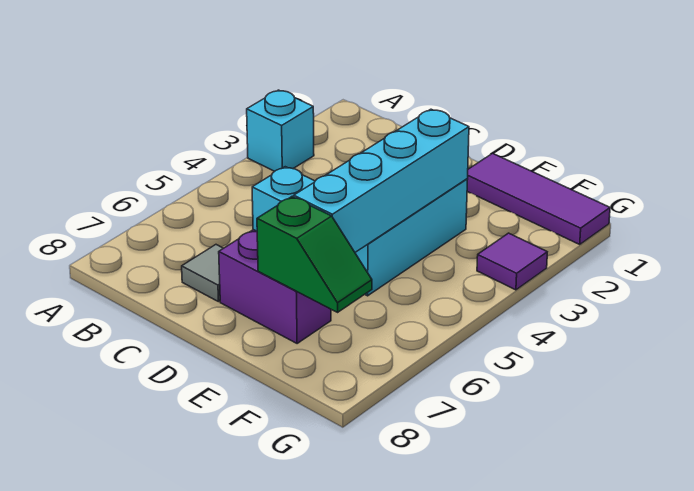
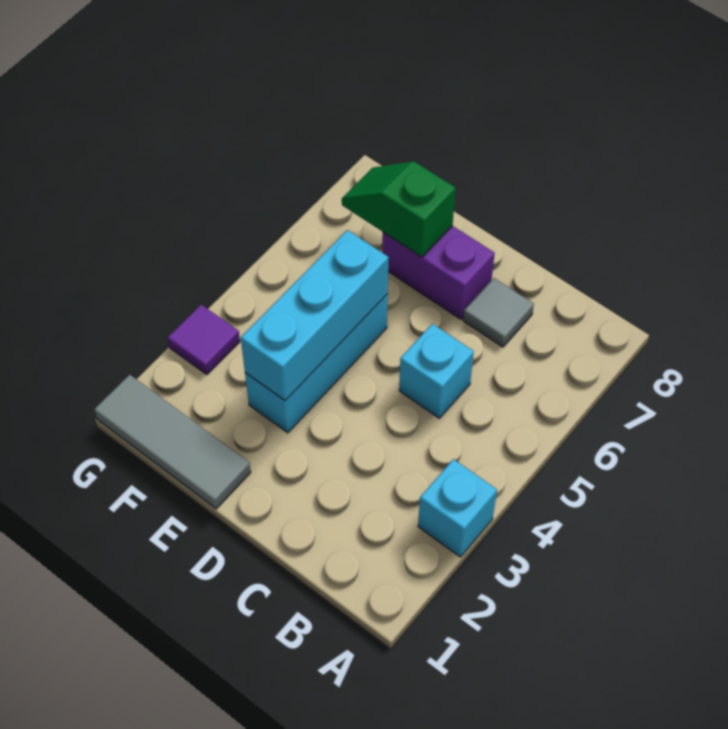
purple 1x3 tile [467,153,610,244] -> grey 1x3 tile [94,375,251,509]
cyan 1x4 brick [294,109,469,252] -> cyan 1x3 brick [241,230,388,401]

